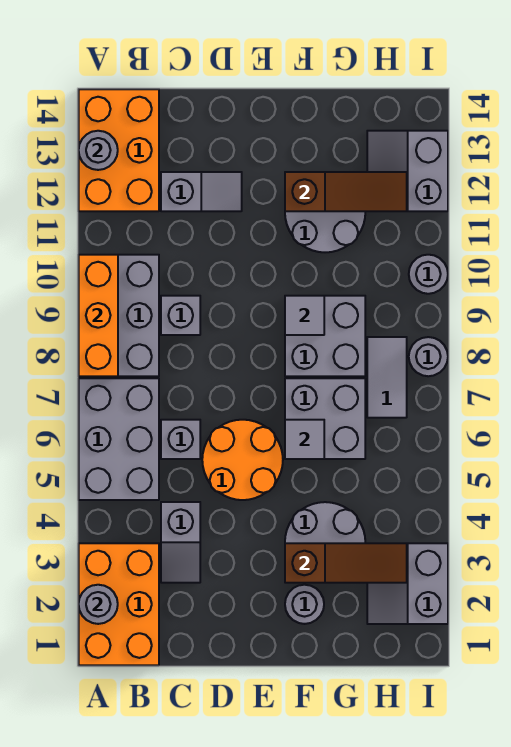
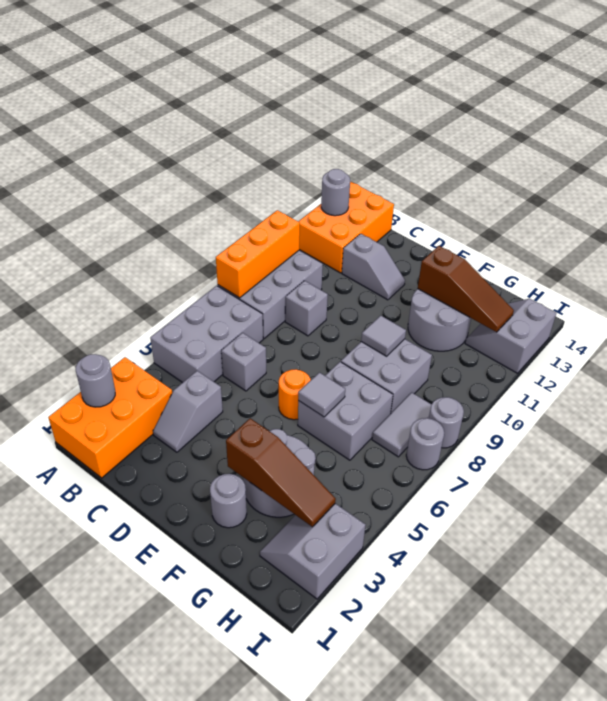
orange 2x2 round brick [202,420,283,500] -> orange 1x1 round brick [279,369,311,420]
grey 1x1 round brick [409,255,448,294] -> grey 1x1 round brick moved to [406,418,444,470]

